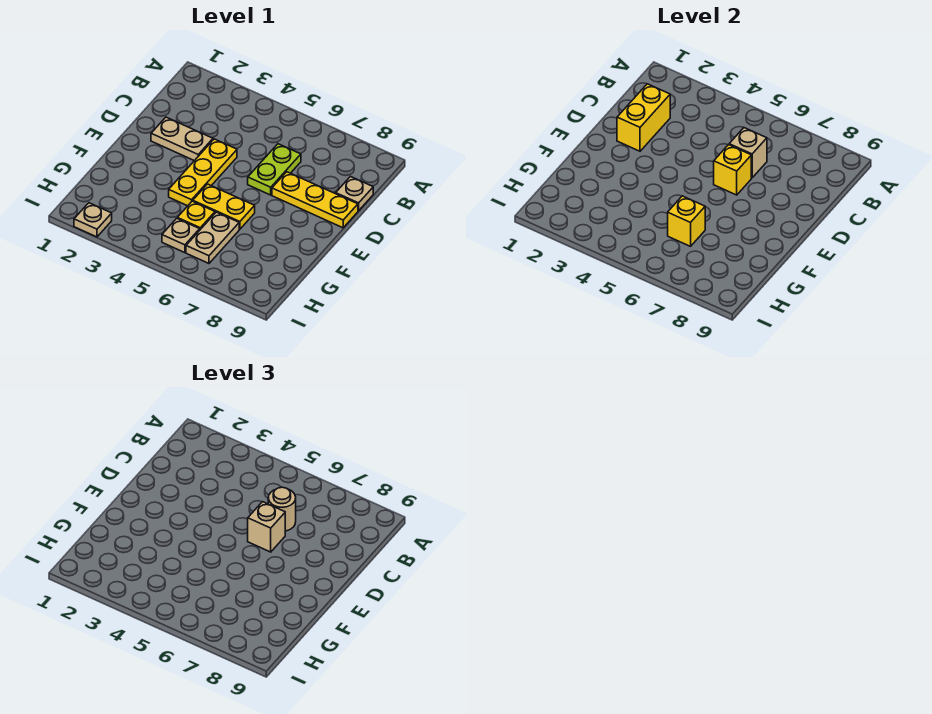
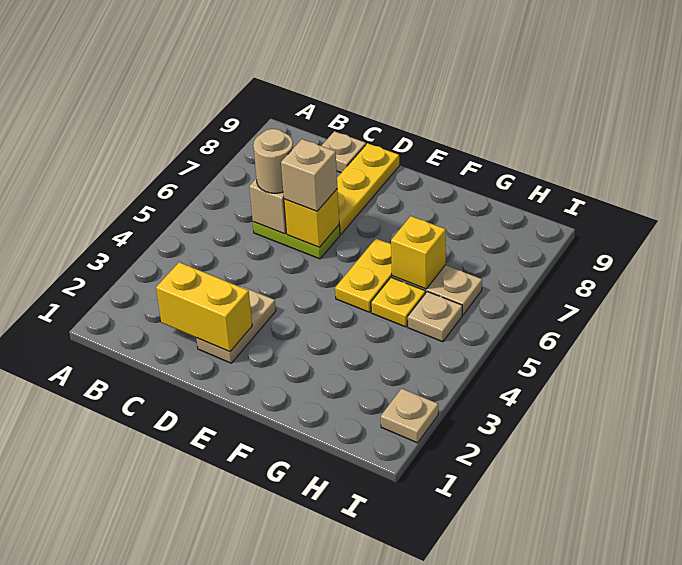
yellow 1x3 plate [169,139,237,206] -> none

